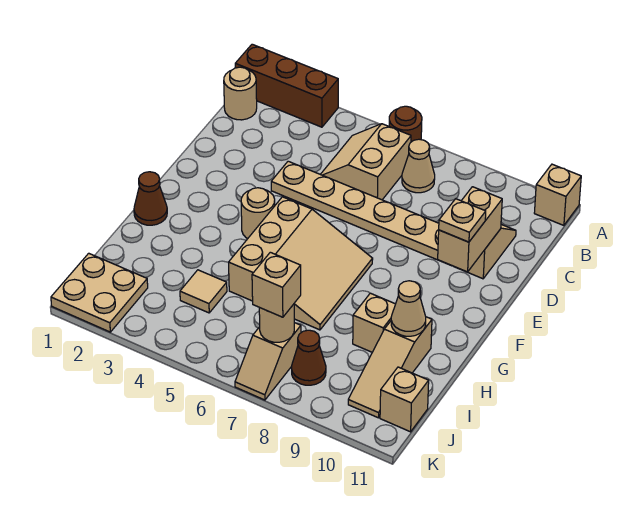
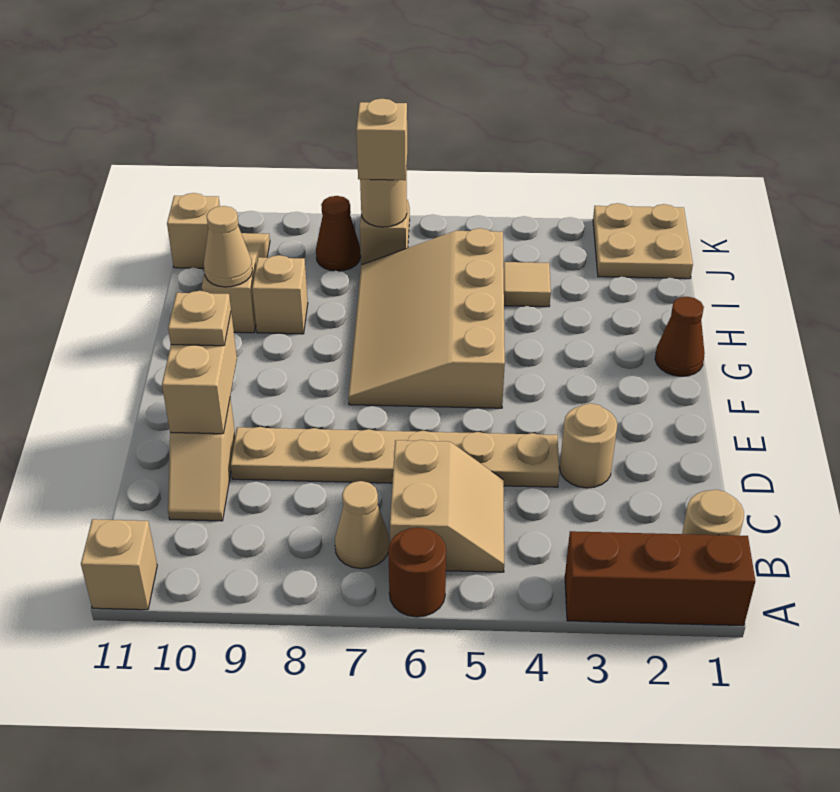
tan 1x1 round brick [241,188,275,239] -> tan 1x1 round brick moved to [560,403,617,488]
tan 3x3 slope [229,197,373,330] -> tan 3x4 slope [348,228,505,408]

